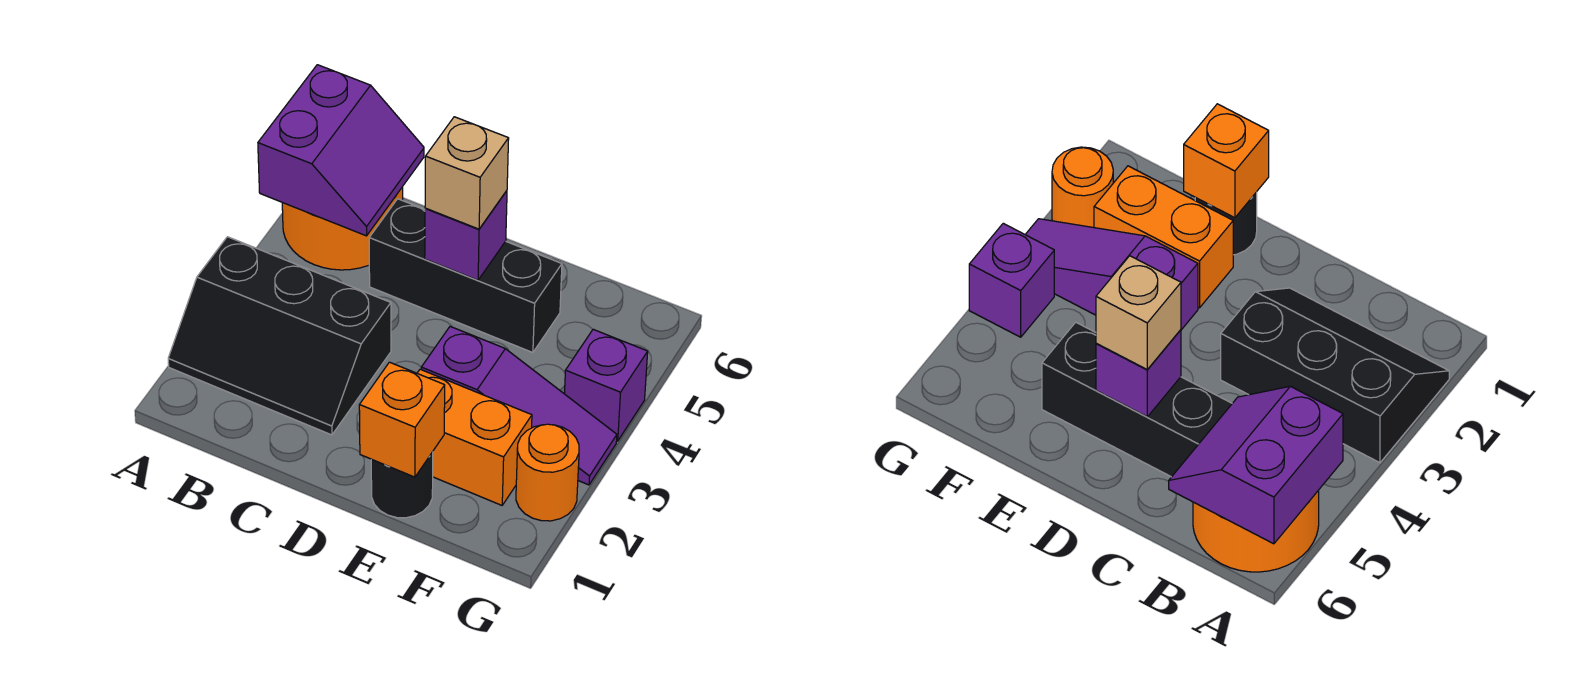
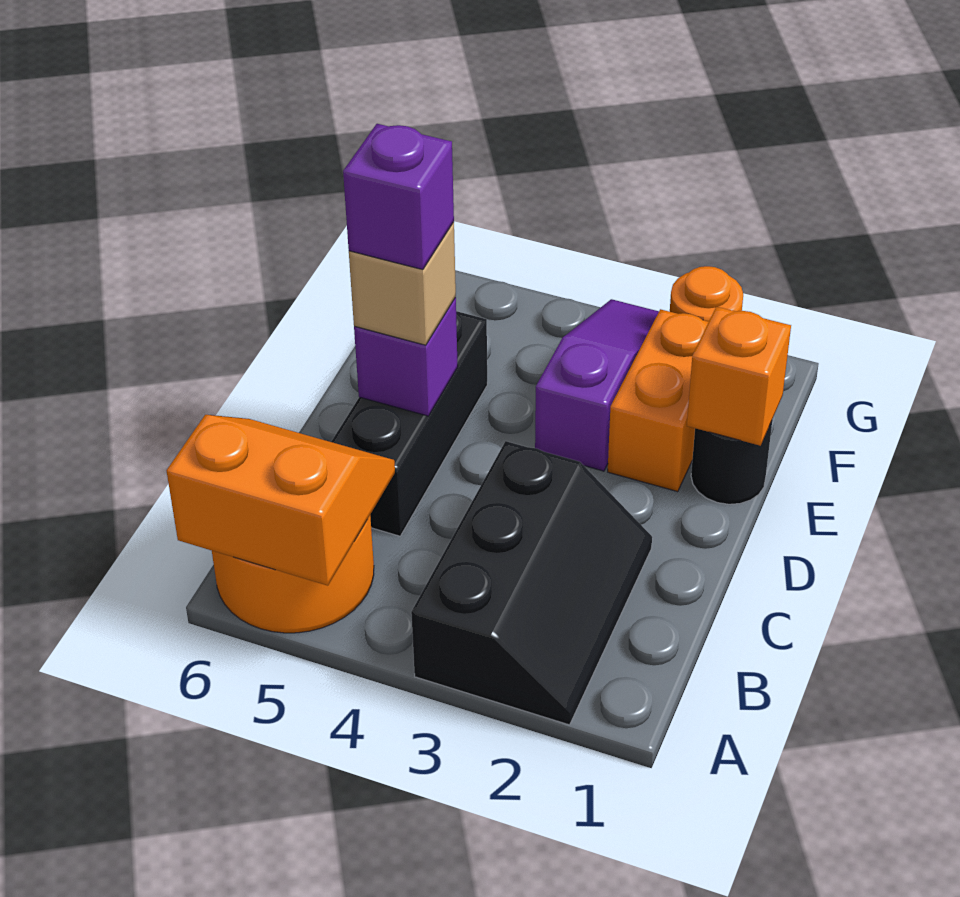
purple 2x2 slope [258,65,424,236] -> orange 2x2 slope [166,415,395,586]
purple 1x1 brick [564,329,648,441] -> purple 1x1 brick moved to [343,124,454,270]

